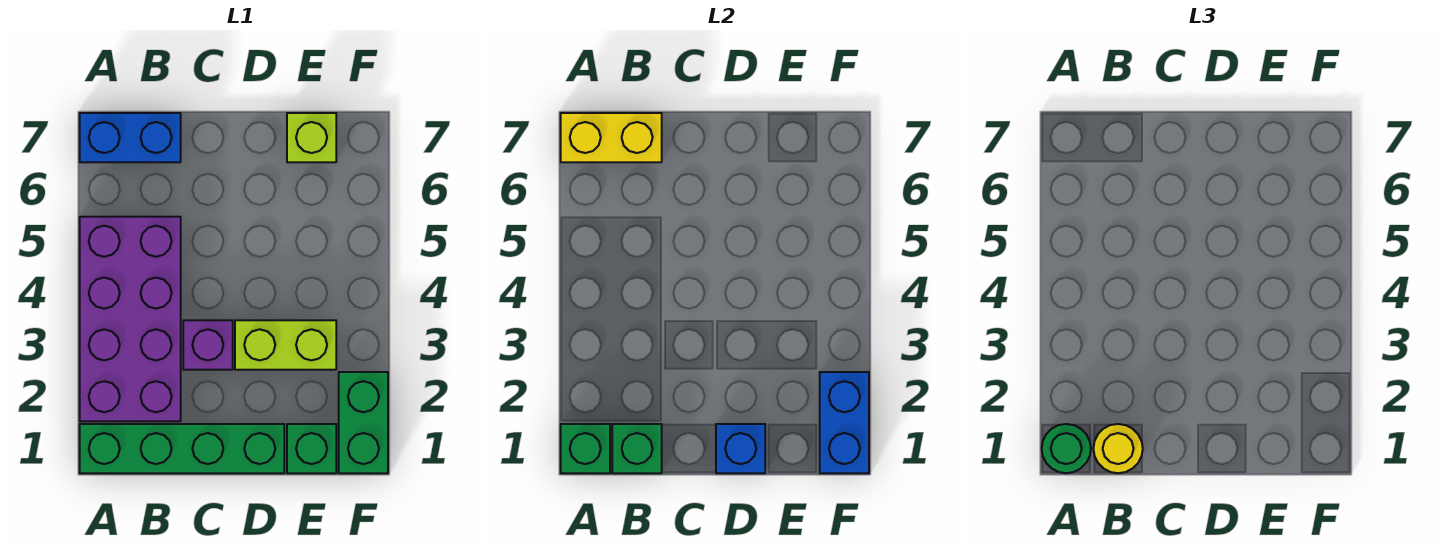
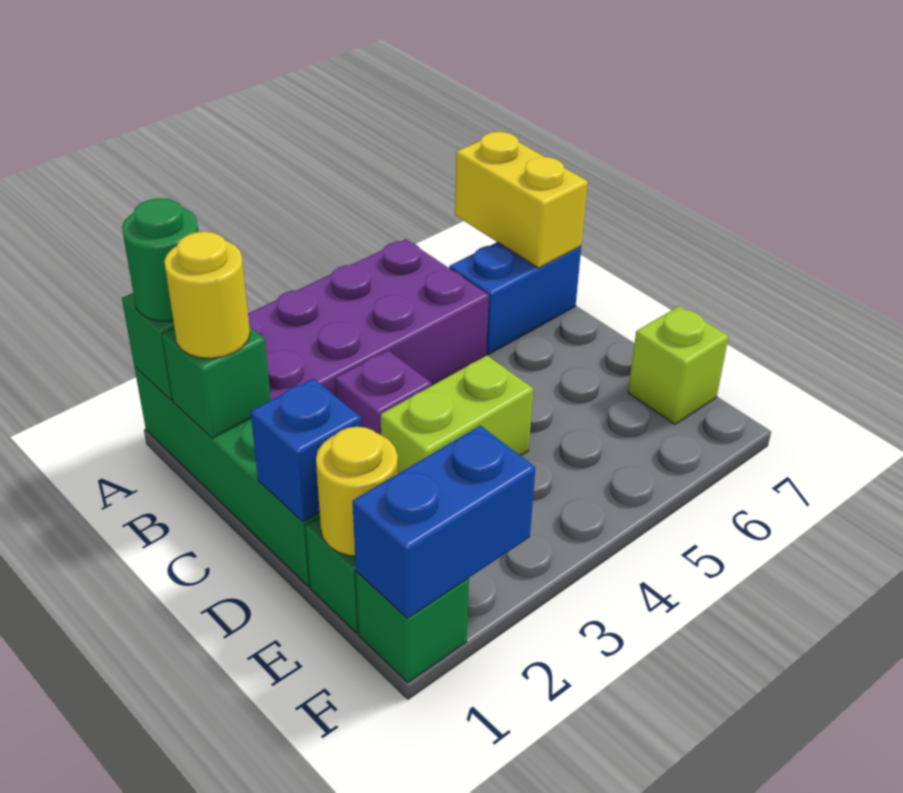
blue 1x2 brick [80,113,181,162] -> blue 1x2 brick turned to [449,242,581,354]
lime 1x2 brick [235,320,336,370] -> lime 1x2 brick turned to [380,355,533,473]
none -> yellow 1x1 round brick [316,427,398,556]
green 1x2 brick [339,372,388,473] -> green 1x1 brick [356,572,469,683]

